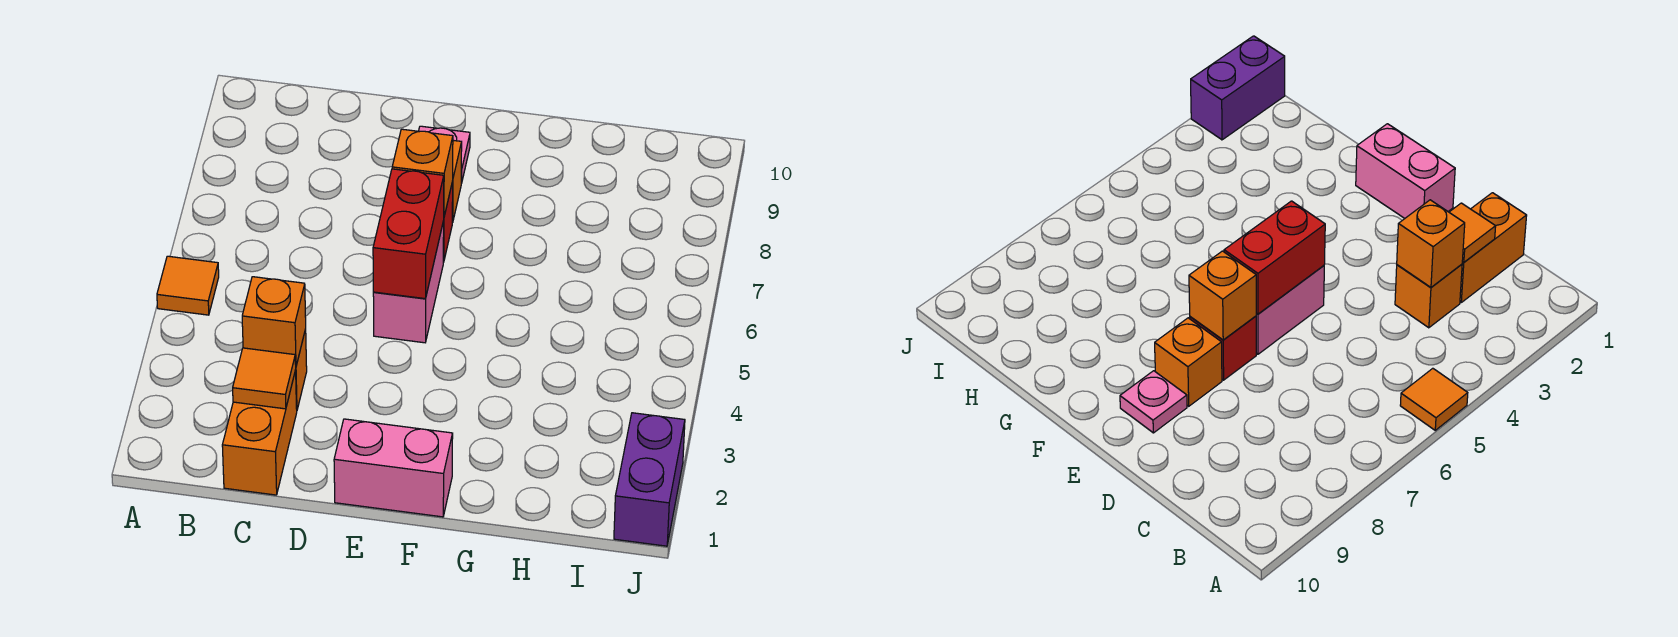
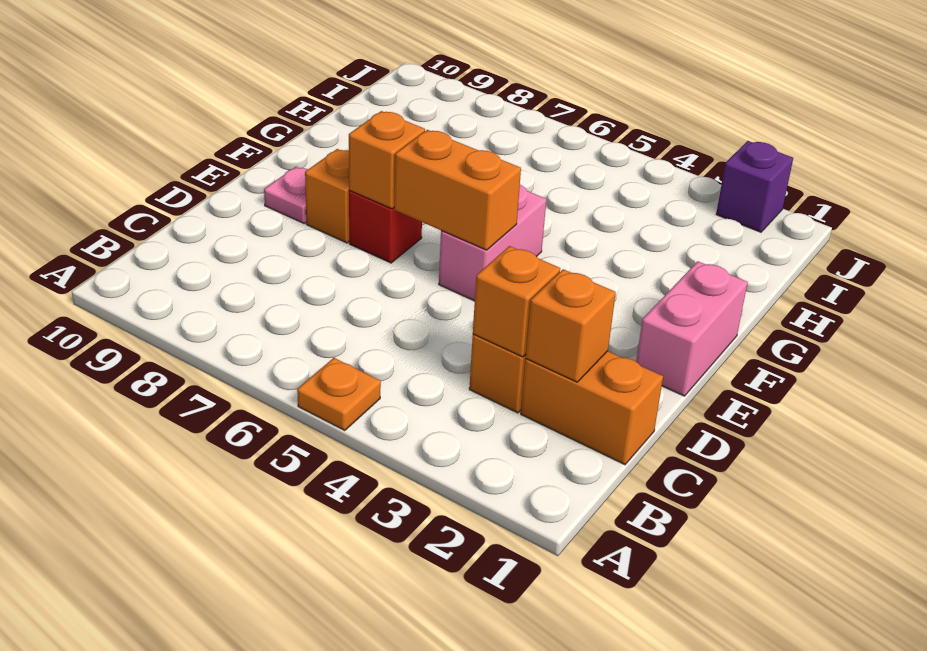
orange 1x1 tile [157,256,219,315] -> orange 1x1 plate [297,358,381,431]
orange 1x1 tile [233,348,296,409] -> orange 1x1 brick [526,269,616,382]
pink 1x2 brick [373,221,444,343] -> pink 1x2 brick turned to [439,185,546,301]
red 1x2 brick [373,169,444,299] -> orange 1x2 brick [394,130,521,250]
purple 1x2 brick [614,413,685,546] -> purple 1x1 brick [716,141,793,232]

